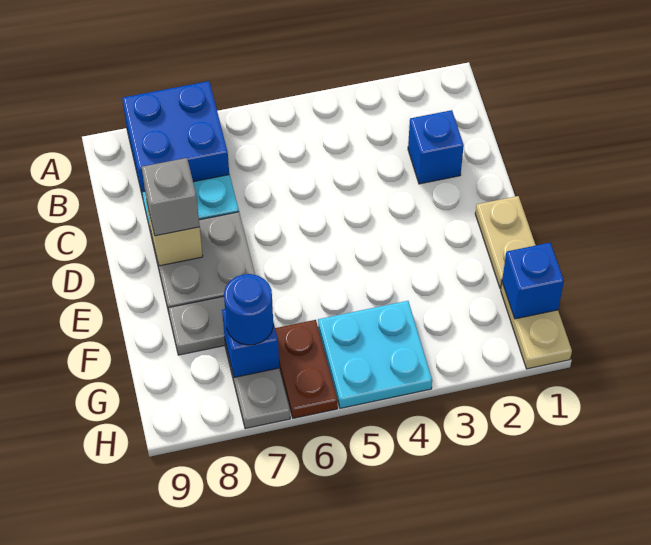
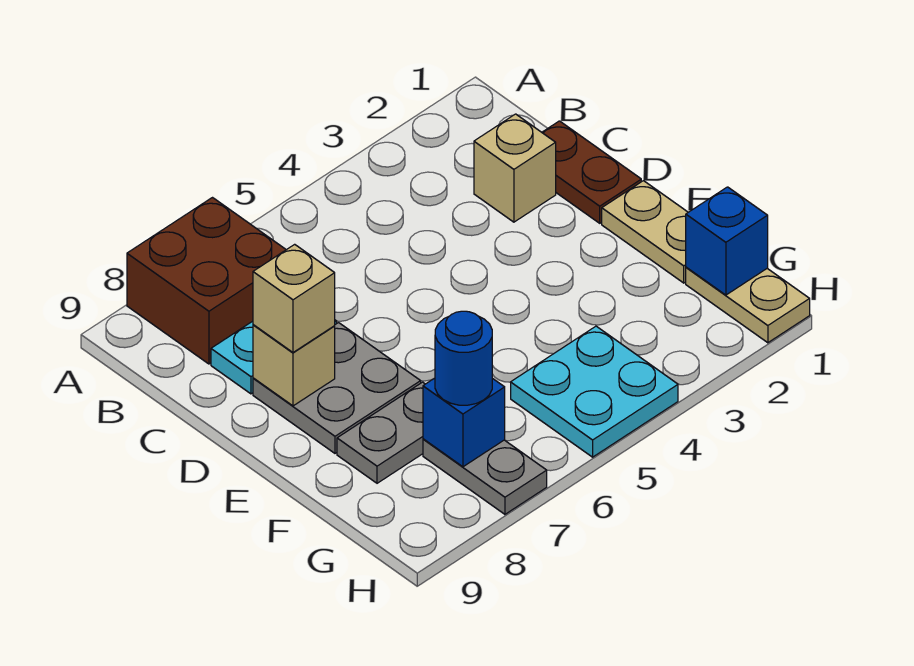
blue 2x2 brick [122,81,229,196] -> brown 2x2 brick [127,198,286,364]
blue 1x1 brick [408,110,464,184] -> tan 1x1 brick [474,114,556,222]
grey 1x1 brick [142,158,200,236] -> tan 1x1 brick [253,244,335,352]
brown 1x2 plate [275,320,338,418] -> brown 1x2 plate moved to [542,121,641,223]

